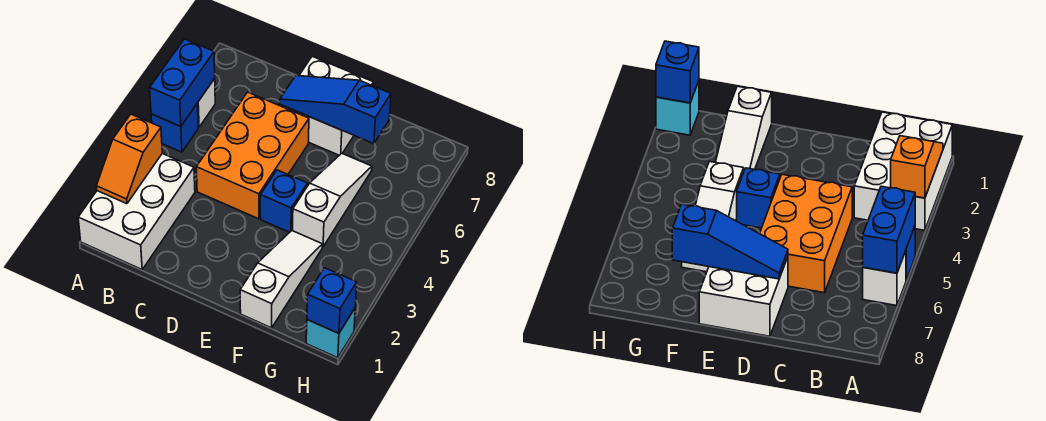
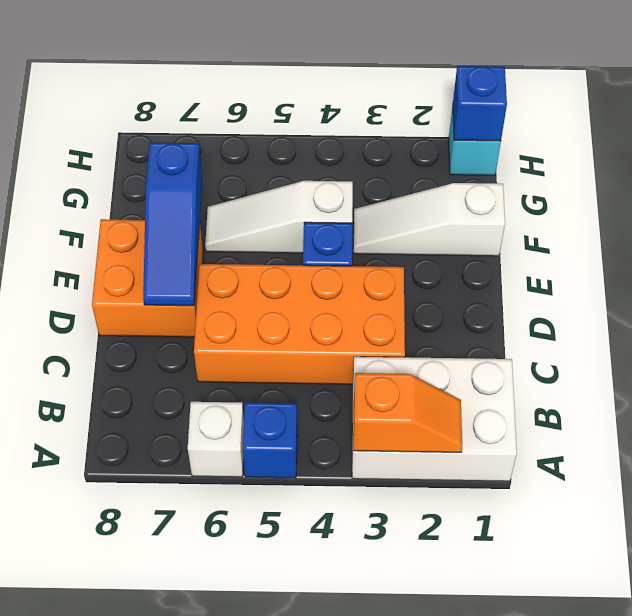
blue 1x2 brick [150,39,215,127] -> none
orange 2x3 brick [196,92,309,219] -> orange 2x4 brick [194,264,405,384]
white 2x2 brick [280,56,373,155] -> orange 2x2 brick [92,219,203,337]

